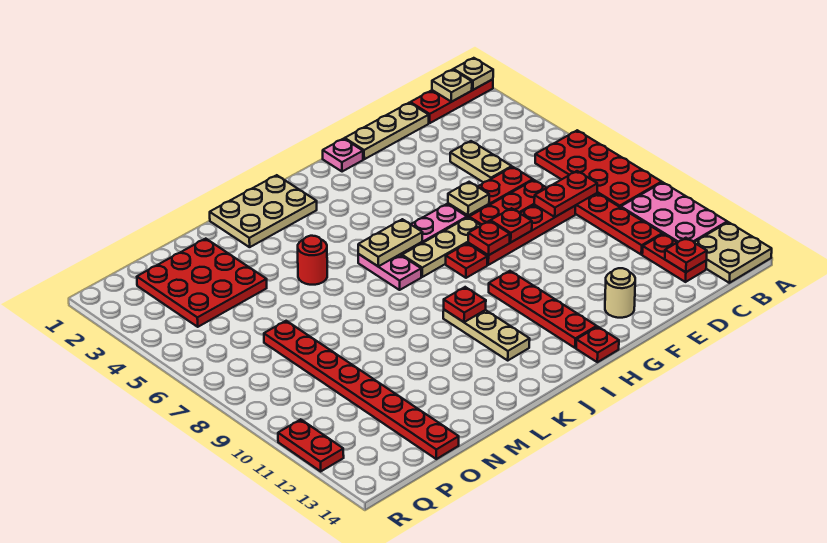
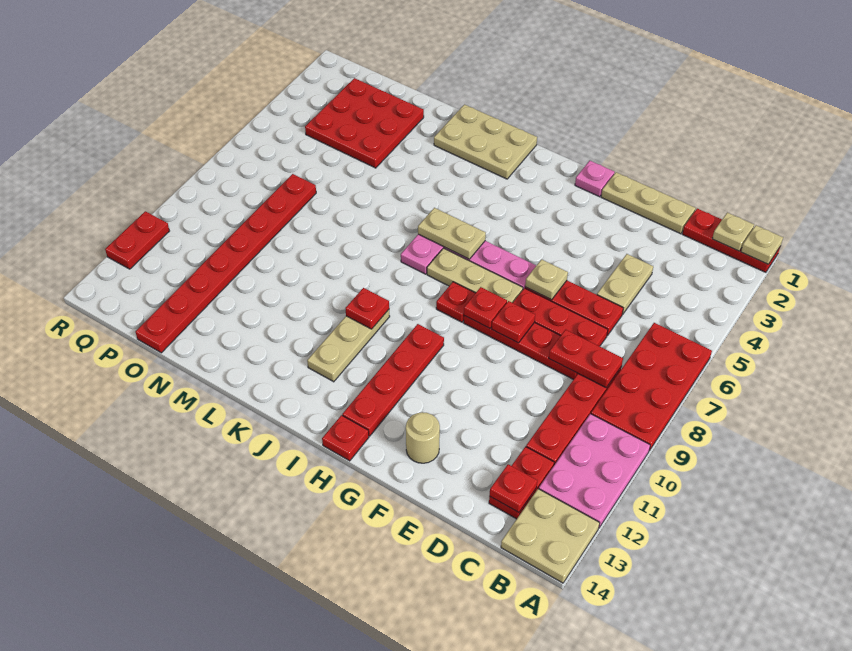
red 1x1 round brick [298,236,327,285] -> none

